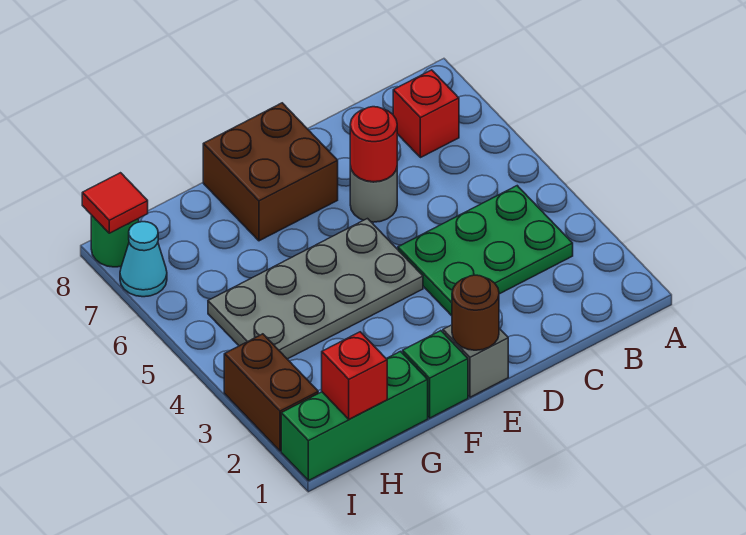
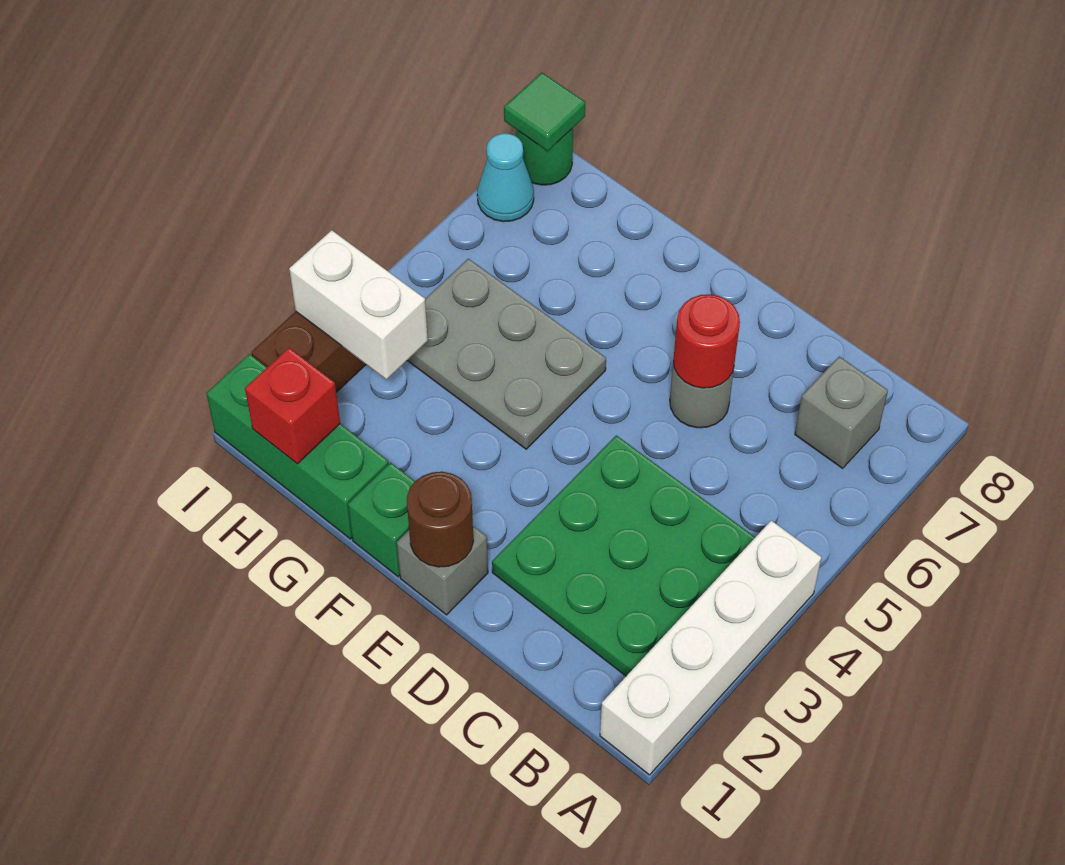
none -> white 1x4 brick [600,521,821,775]
green 2x3 plate [398,186,573,316] -> green 3x3 plate [492,435,755,676]
red 1x1 brick [393,70,459,158] -> grey 1x1 brick [795,356,888,468]
grey 2x4 plate [208,219,423,359] -> grey 2x3 plate [407,259,606,449]
brown 2x2 brick [203,103,338,241] -> none
none -> white 1x2 brick [289,230,428,379]
red 1x1 tile [82,173,148,233] -> green 1x1 tile [504,72,585,151]

